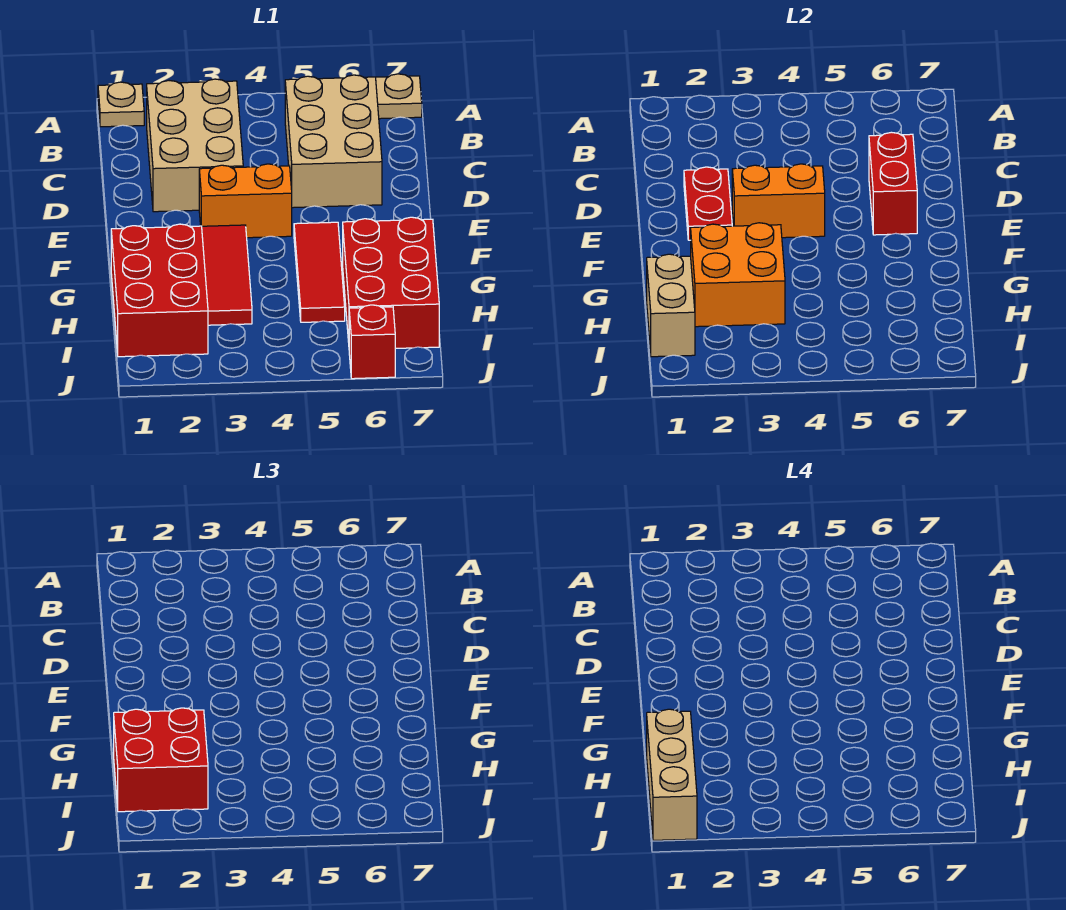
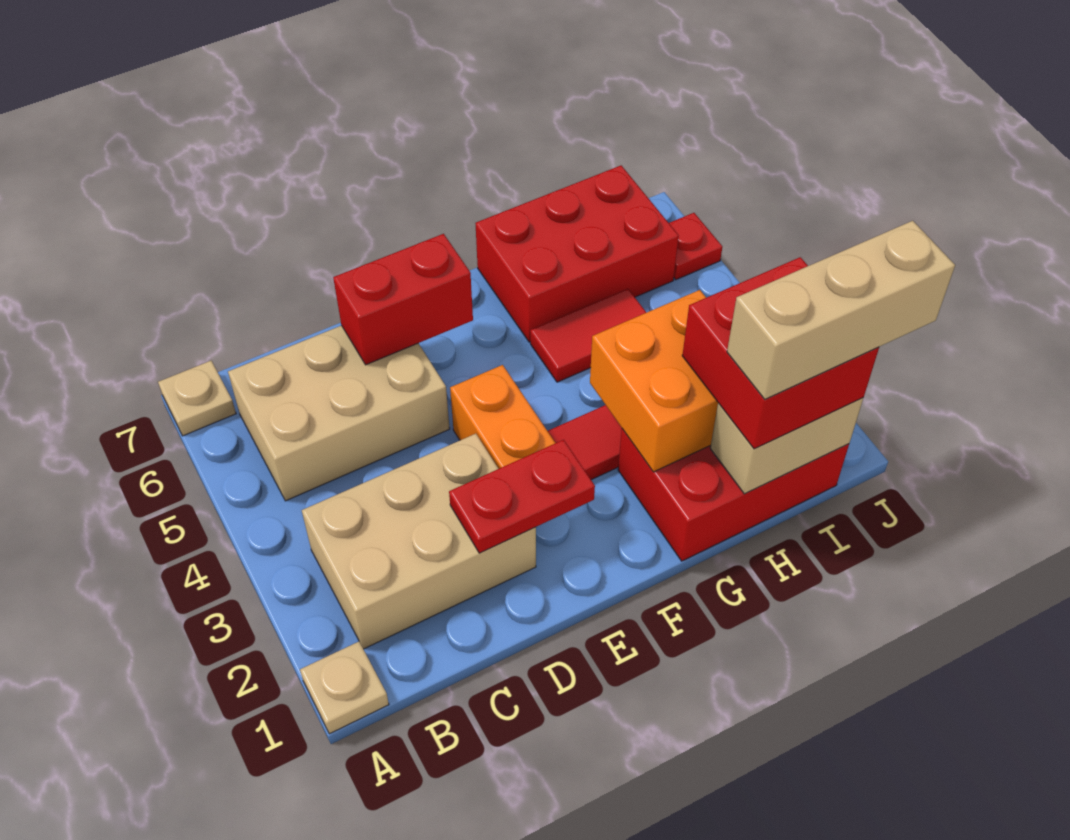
orange 1x2 brick [732,164,825,238] -> none
red 1x3 tile [294,222,345,322] -> red 1x2 tile [530,289,646,382]
red 1x1 brick [349,305,395,379] -> red 1x1 plate [669,213,722,280]

